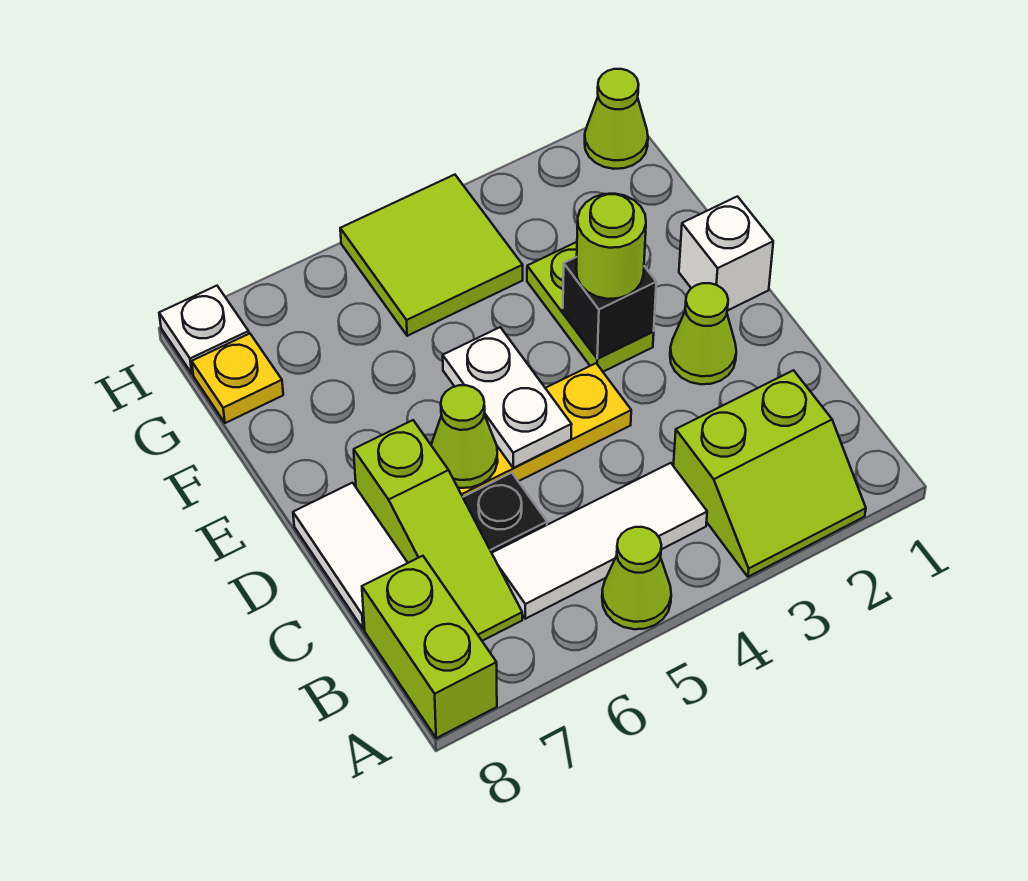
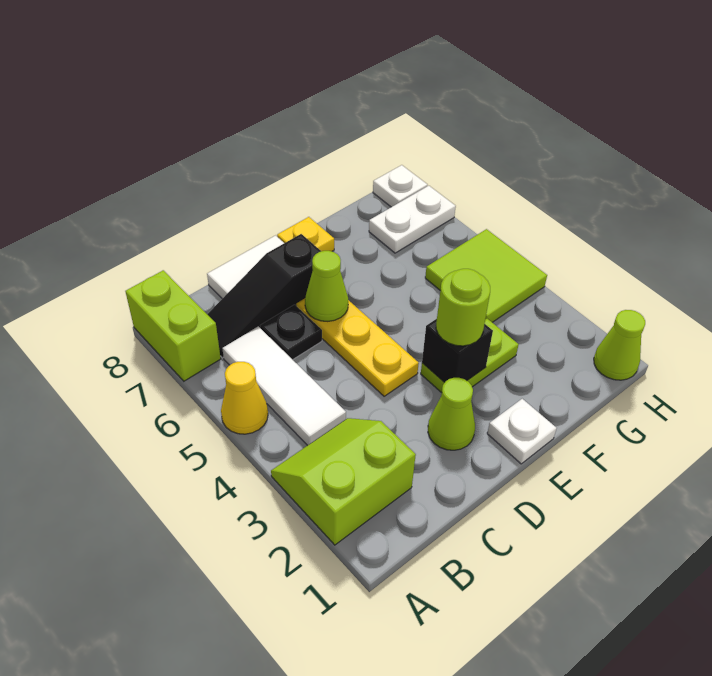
lime 2x2 slope [673,370,866,577] -> lime 2x2 slope turned to [271,418,416,545]
lime 1x1 cone [602,527,671,629] -> yellow 1x1 cone [221,362,268,434]
lime 1x2 brick [362,556,497,738] -> lime 1x2 brick turned to [125,270,221,381]
lime 1x3 slope [354,420,522,641] -> black 1x3 slope [207,234,321,358]
white 1x2 plate [443,327,572,468] -> white 1x2 plate moved to [369,186,456,253]
white 1x1 brick [679,196,773,311] -> white 1x1 plate [487,399,557,464]
yellow 1x1 plate [192,334,283,423] -> yellow 1x1 plate moved to [277,217,334,251]

